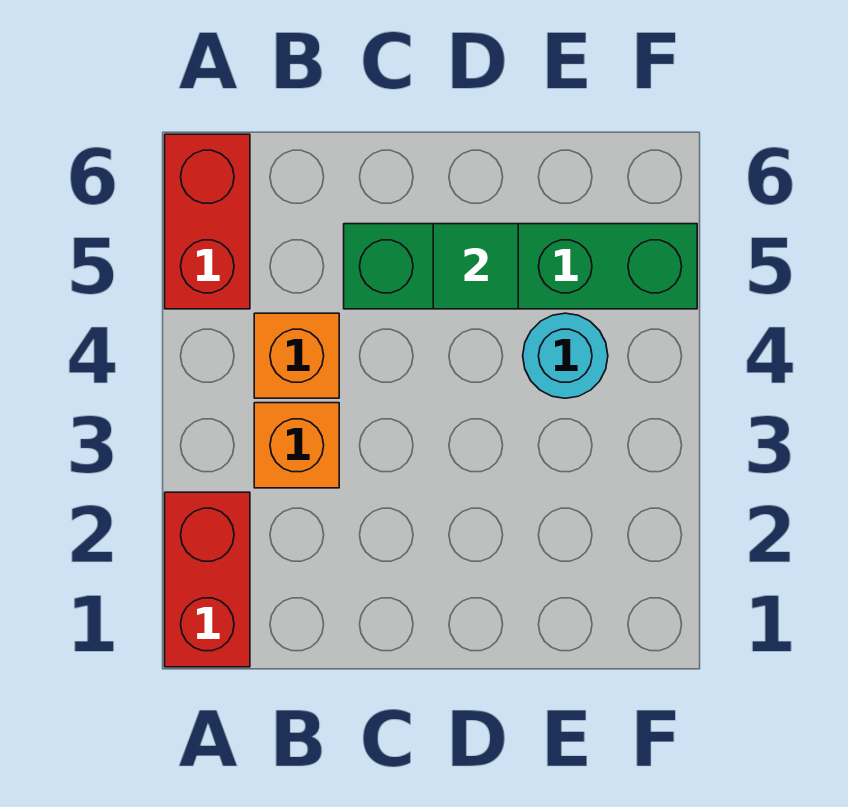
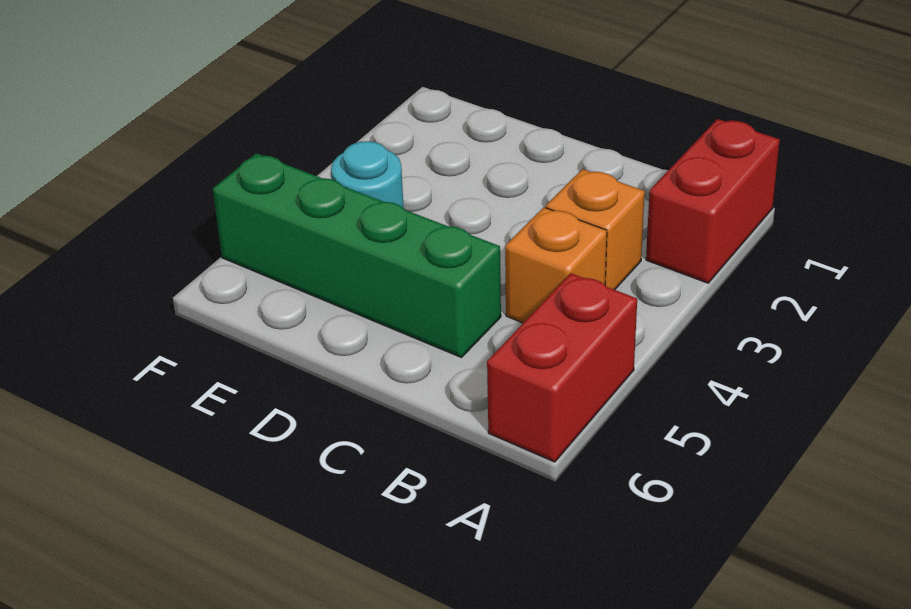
green 1x1 tile [433,224,518,309] -> none

